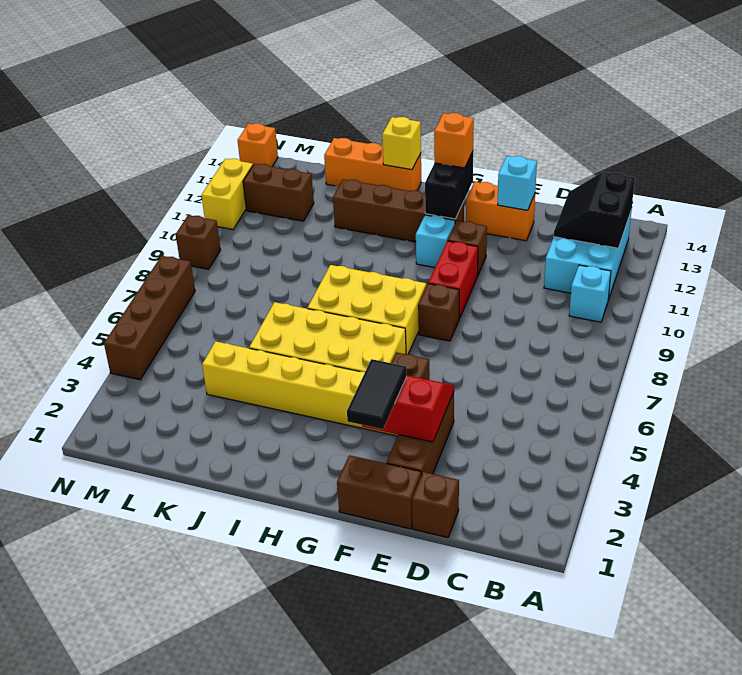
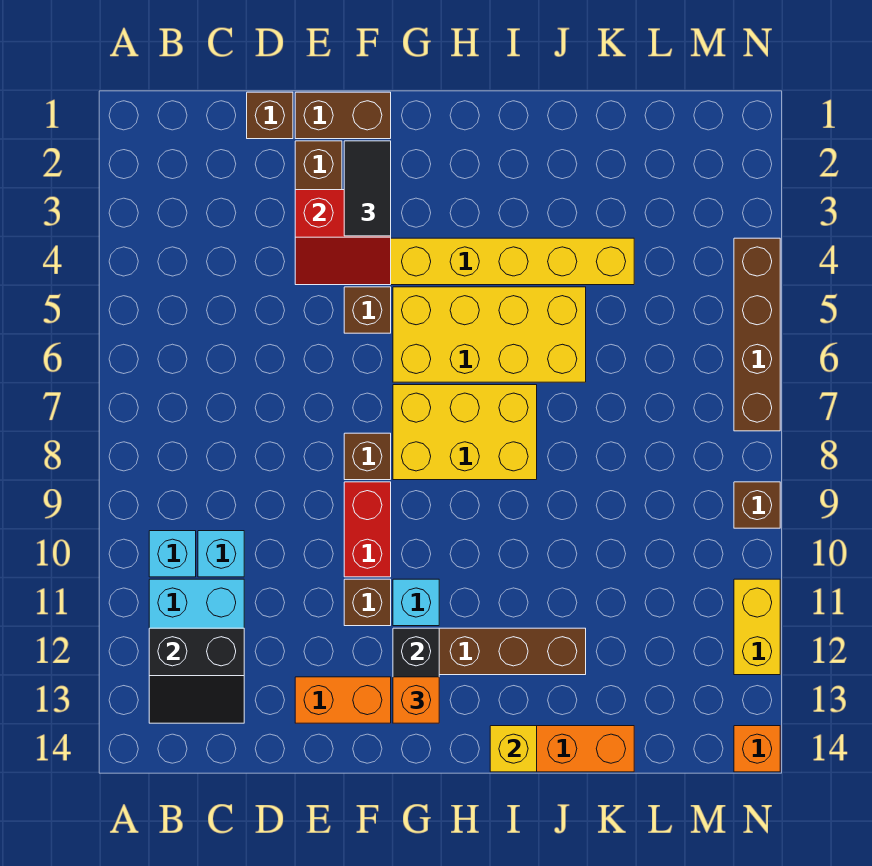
black 2x2 slope [554,172,635,248] -> black 2x2 slope turned to [149,628,244,723]
cyan 1x1 brick [498,156,537,210] -> cyan 1x1 brick moved to [198,531,244,577]
brown 1x2 brick [243,164,314,221] -> none

